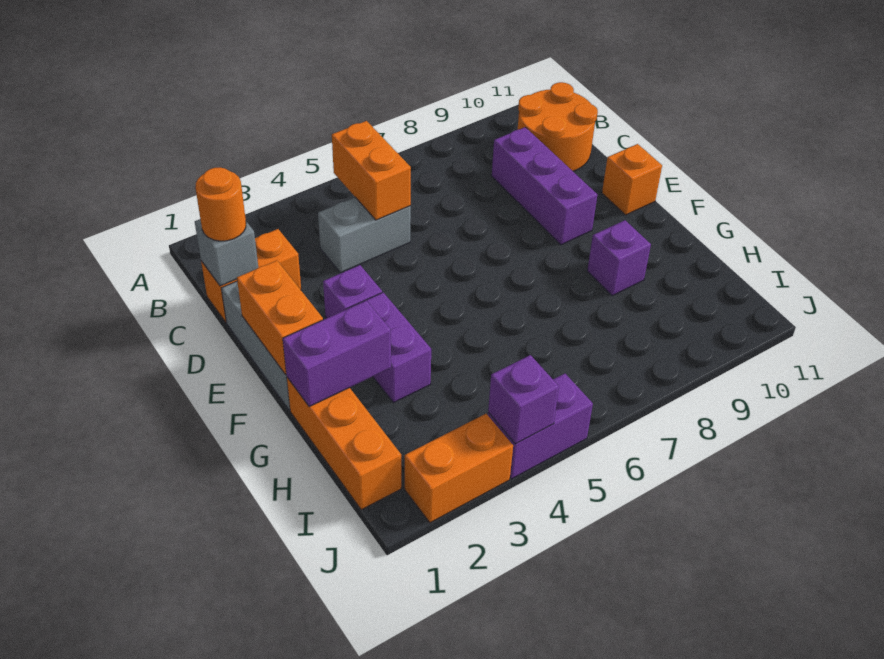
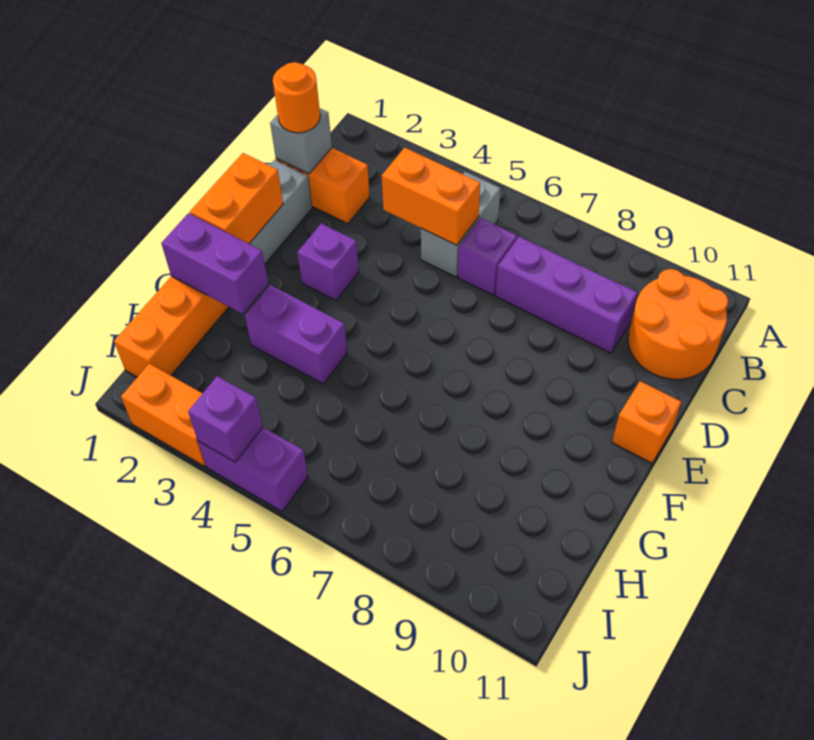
orange 1x2 brick [332,121,411,220] -> orange 1x2 brick turned to [382,148,480,245]
grey 1x2 brick [318,197,411,273] -> grey 1x2 brick turned to [421,172,501,277]
purple 1x3 brick [492,127,597,245] -> purple 1x3 brick turned to [496,236,638,353]
purple 1x2 brick [347,292,431,403] -> purple 1x2 brick turned to [245,285,347,384]
purple 1x1 brick [587,220,651,295] -> purple 1x1 brick moved to [458,218,517,295]

